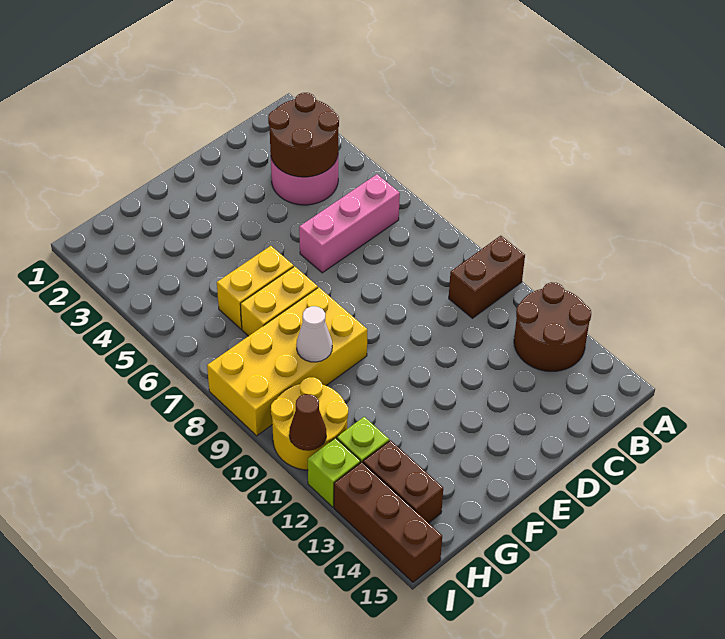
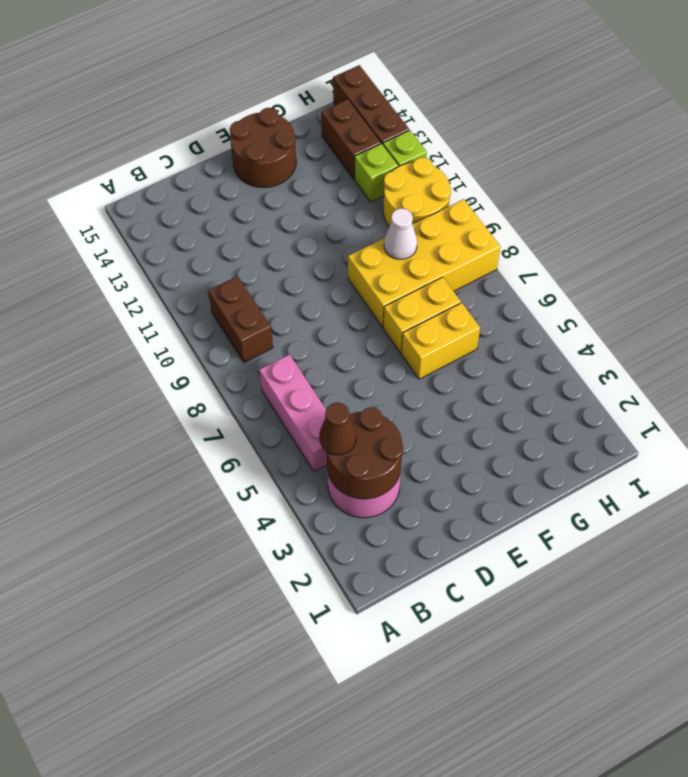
brown 1x2 brick [449,236,525,318] -> brown 1x2 brick turned to [208,276,273,362]
brown 2x2 round brick [514,282,591,371] -> brown 2x2 round brick moved to [230,108,296,188]
pink 1x3 brick [299,174,400,273] -> pink 1x3 brick turned to [259,354,327,472]
brown 1x1 cone [289,394,326,451] -> brown 1x1 cone moved to [319,402,356,455]

